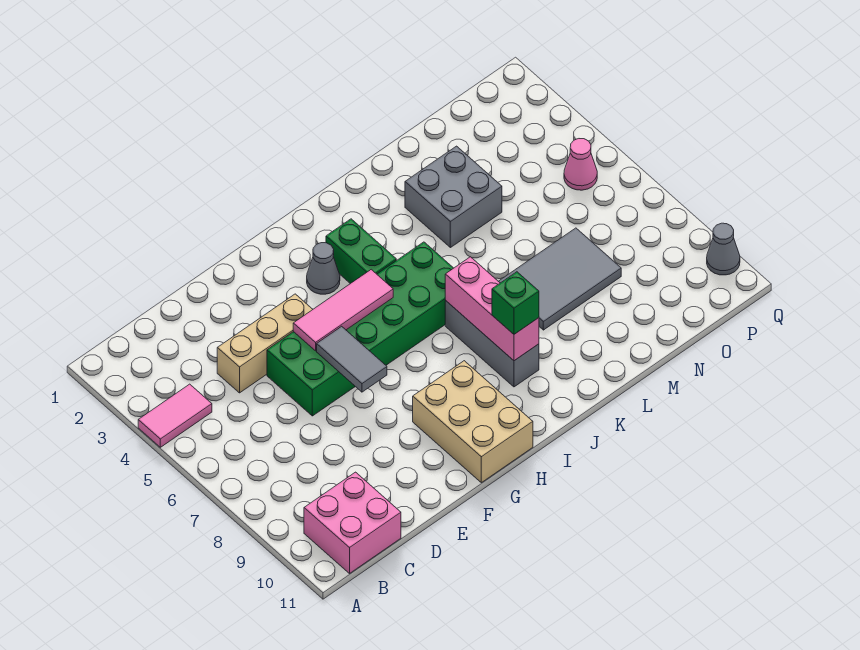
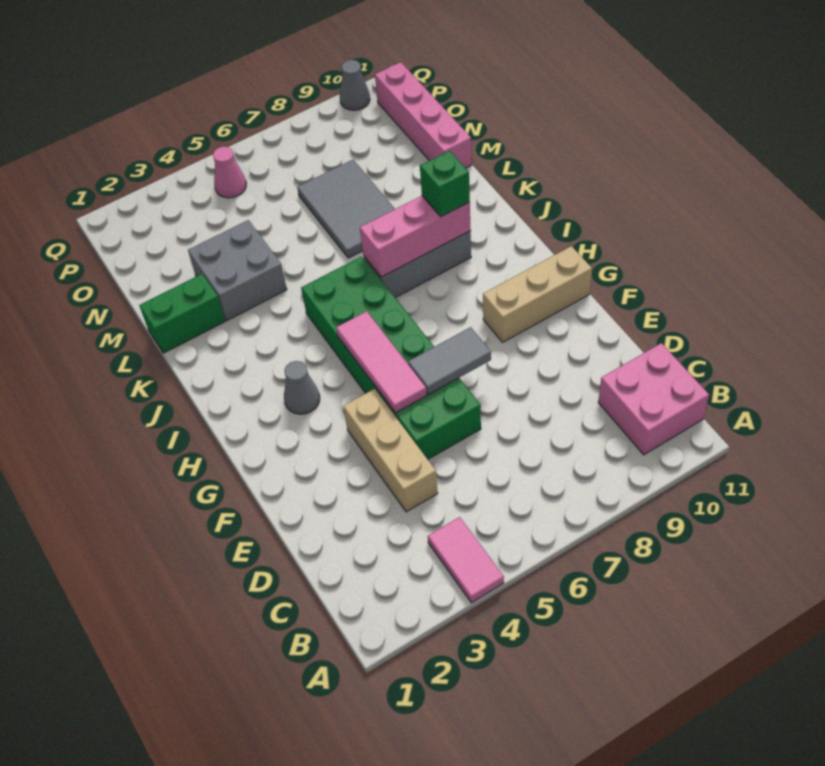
tan 2x3 brick [413,361,533,483] -> tan 1x3 brick [483,246,592,342]
green 1x2 brick [326,219,396,284] -> green 1x2 brick moved to [139,274,225,353]
none -> pink 1x4 brick [375,62,472,168]

